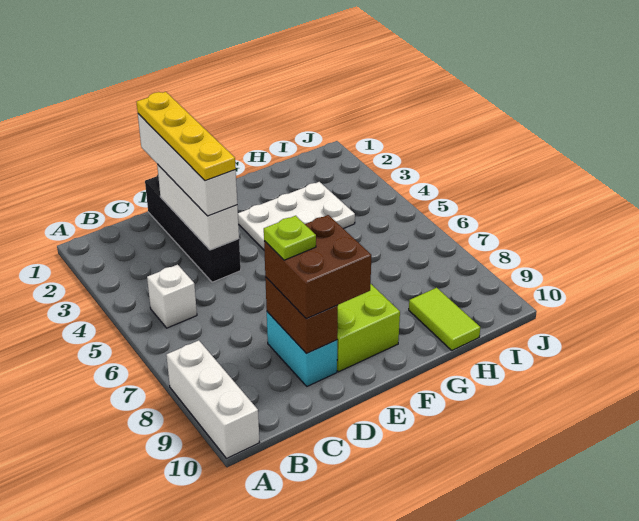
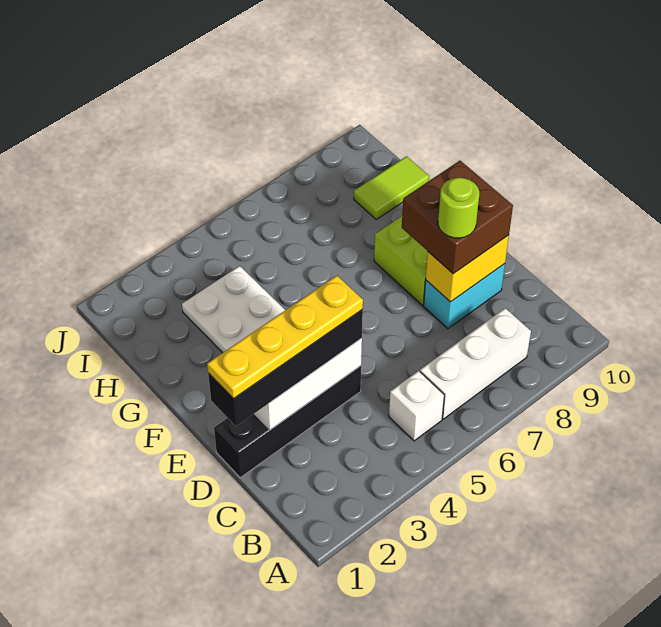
white 1x3 brick [166,340,260,458] -> white 1x3 brick moved to [420,308,531,419]
white 1x4 brick [138,114,237,216] -> black 1x4 brick [208,310,363,426]
brown 1x2 brick [265,277,338,354] -> yellow 1x2 brick [426,235,509,302]
lime 1x1 plate [264,216,316,260] -> lime 1x1 round brick [438,178,479,238]

